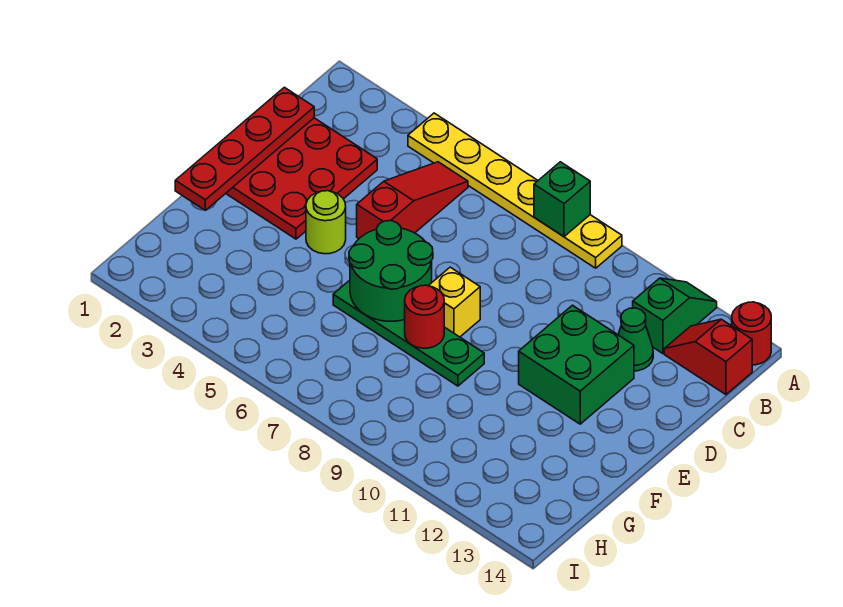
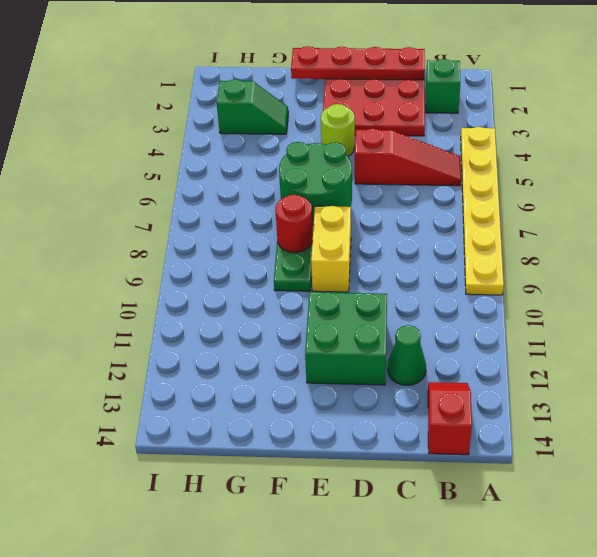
green 1x1 brick [534,162,590,237] -> green 1x1 brick moved to [426,59,461,113]
green 1x2 slope [633,278,717,354] -> green 1x2 slope moved to [217,79,288,134]
red 1x1 round brick [732,302,771,365] -> none
yellow 1x1 brick [429,267,480,337] -> yellow 1x2 brick [311,206,351,292]

